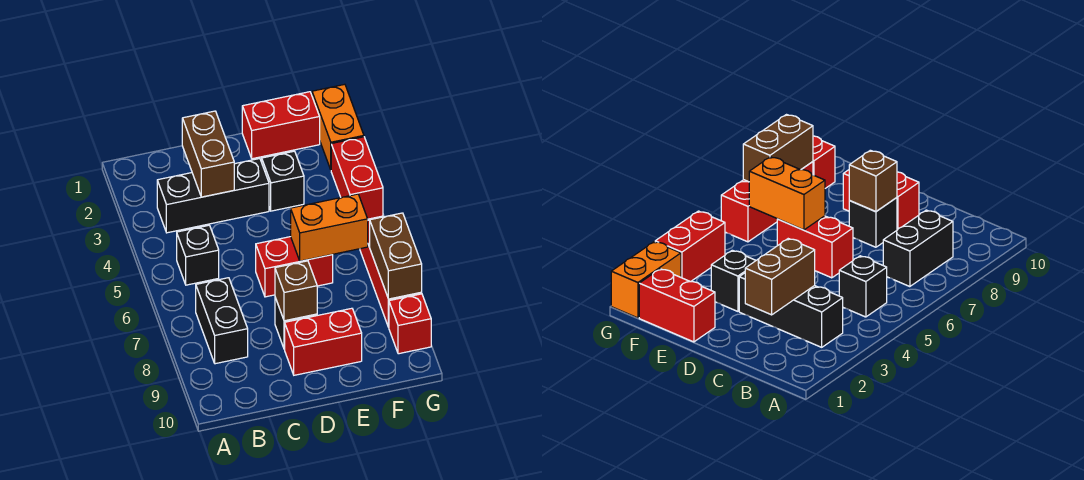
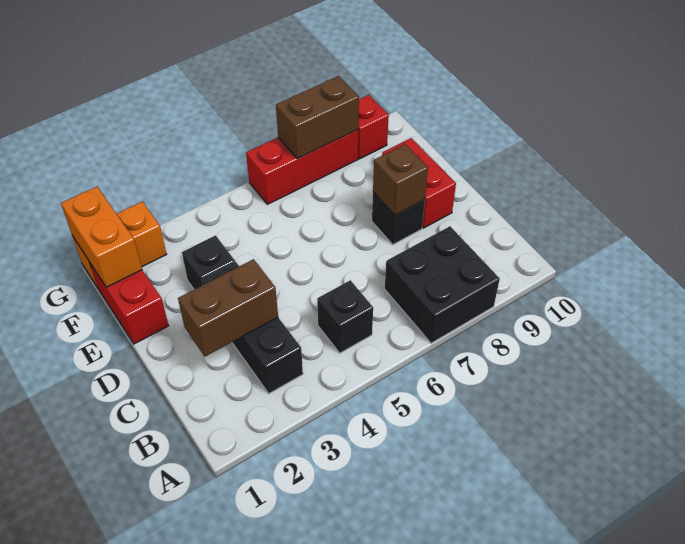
black 1x2 brick [196,278,248,364] -> black 2x2 brick [385,226,500,343]
red 1x2 brick [256,237,333,297] -> none
orange 1x2 brick [291,194,368,261] -> orange 1x2 brick moved to [61,187,142,287]
red 1x2 brick [331,137,383,219] -> none

